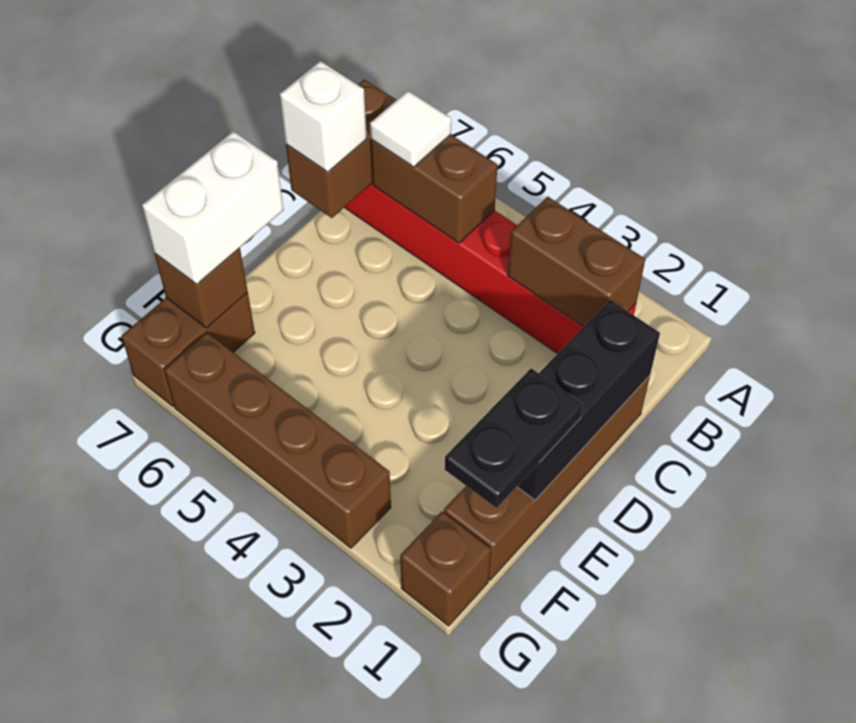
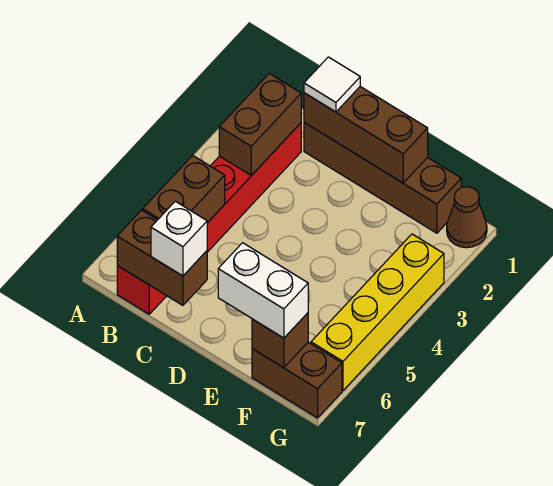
white 1x1 tile [370,91,451,167] -> white 1x1 tile moved to [304,57,360,112]
black 1x3 brick [517,300,660,500] -> brown 1x3 brick [304,87,428,183]
black 1x2 plate [445,368,583,508] -> none
brown 1x1 brick [400,512,491,626] -> brown 1x1 cone [447,187,487,248]
brown 1x4 brick [164,332,391,548] -> yellow 1x4 brick [311,234,444,390]

